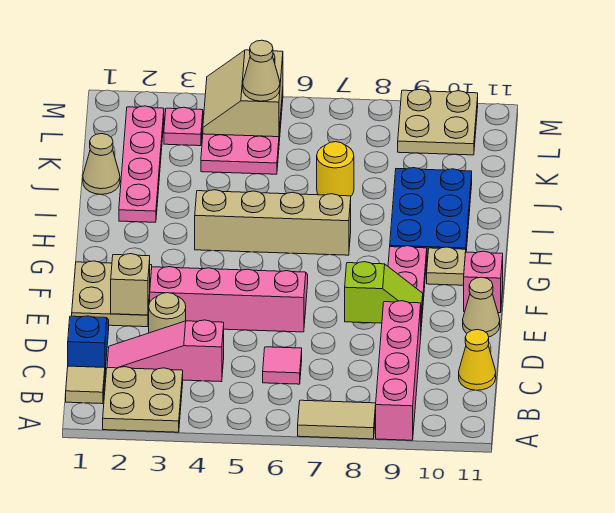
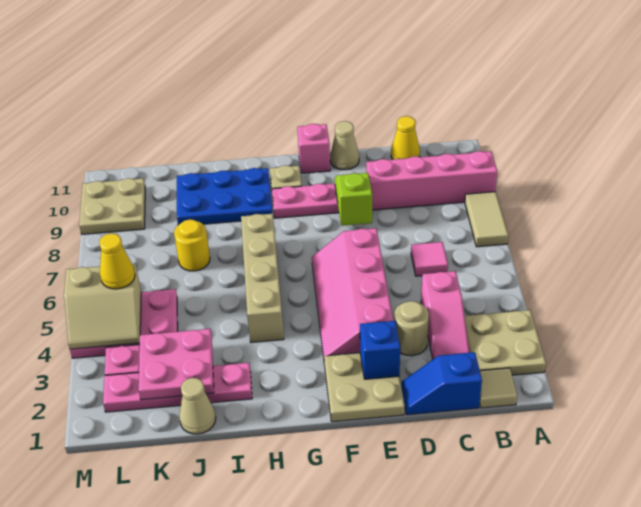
tan 1x1 brick [111,254,150,315] -> blue 1x1 brick [360,321,400,379]
none -> pink 2x2 plate [139,329,214,400]
tan 1x1 cone [243,40,280,101] -> yellow 1x1 cone [99,233,135,289]

